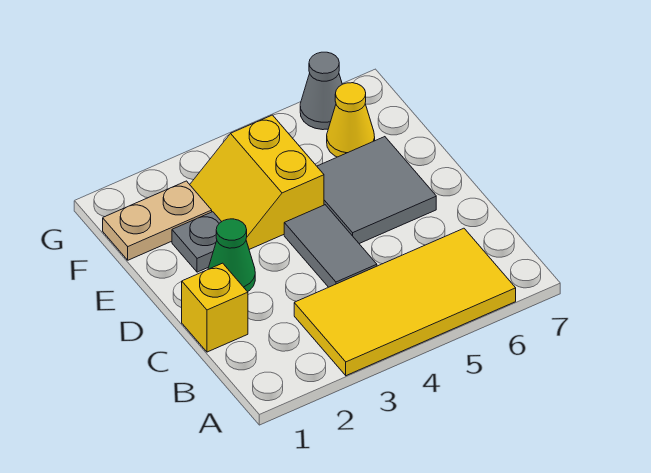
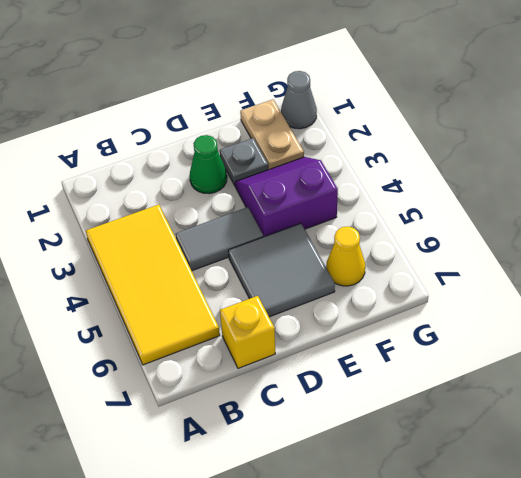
yellow 1x1 brick [182,263,248,352] -> yellow 1x1 brick moved to [220,296,275,368]
yellow 2x2 slope [190,115,324,249] -> purple 2x2 slope [235,157,338,237]
grey 1x1 cone [300,52,342,130] -> grey 1x1 cone moved to [281,71,317,129]

